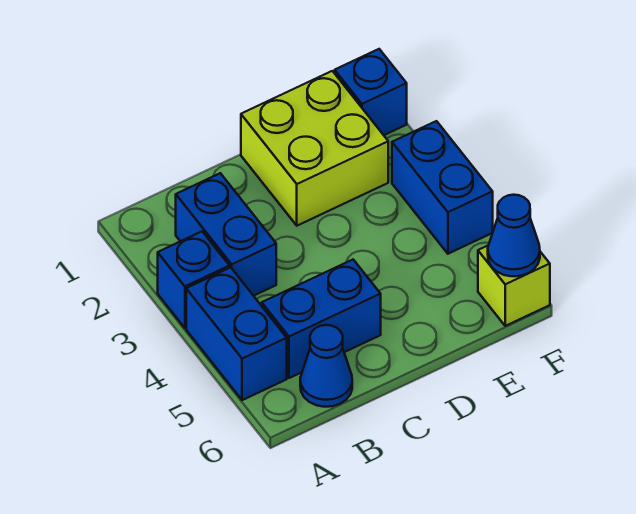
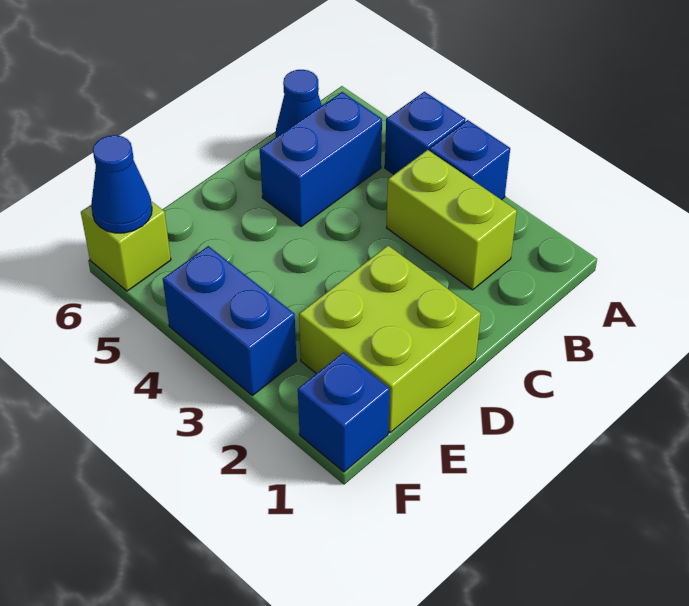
blue 1x2 brick [186,267,287,400] -> blue 1x1 brick [385,92,466,174]
blue 1x2 brick [176,173,276,296] -> lime 1x2 brick [387,150,517,290]

